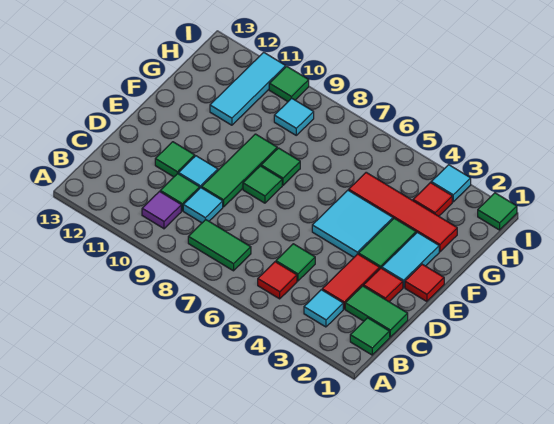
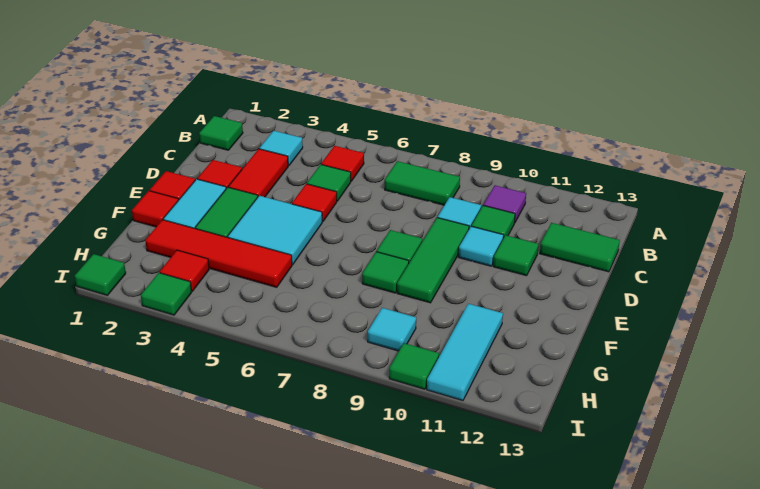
green 1x2 tile [345,286,408,337] -> green 1x2 tile moved to [540,223,620,272]
none -> red 1x1 tile [292,184,337,222]
none -> red 1x1 tile [132,191,178,227]
cyan 1x1 tile [431,165,471,202] -> green 1x1 tile [141,273,192,315]

